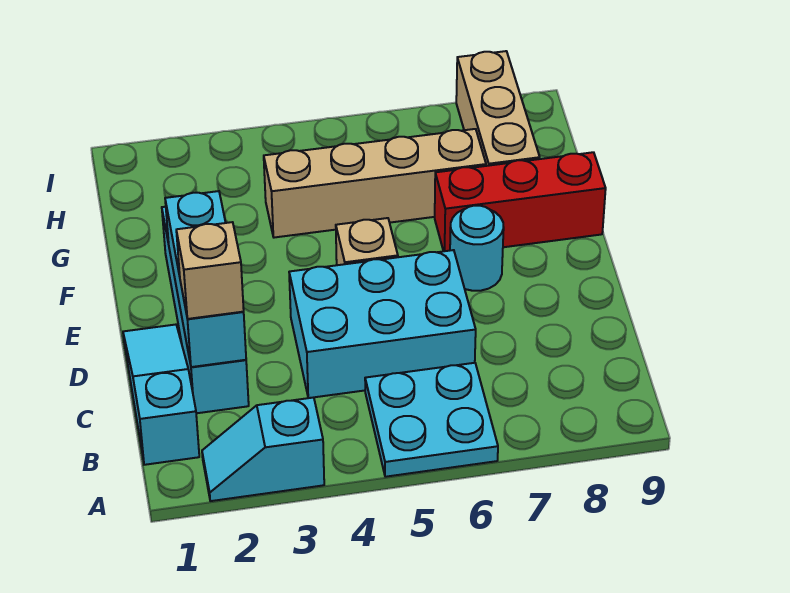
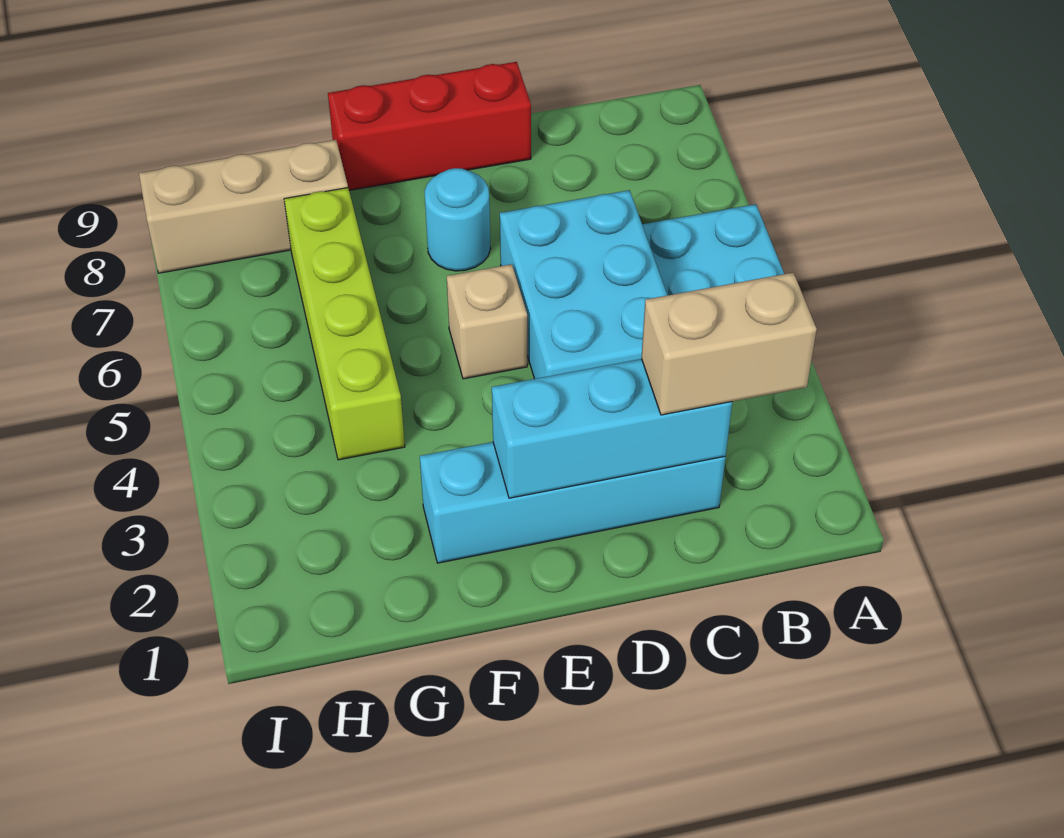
cyan 1x2 slope [202,397,324,501] -> none
cyan 1x3 slope [123,325,199,465] -> none
tan 1x1 brick [176,222,244,319] -> tan 1x2 brick [641,273,817,415]
red 1x3 brick [435,152,606,251] -> red 1x3 brick turned to [328,62,531,190]
tan 1x4 brick [264,129,486,238] -> lime 1x4 brick [284,188,405,460]

